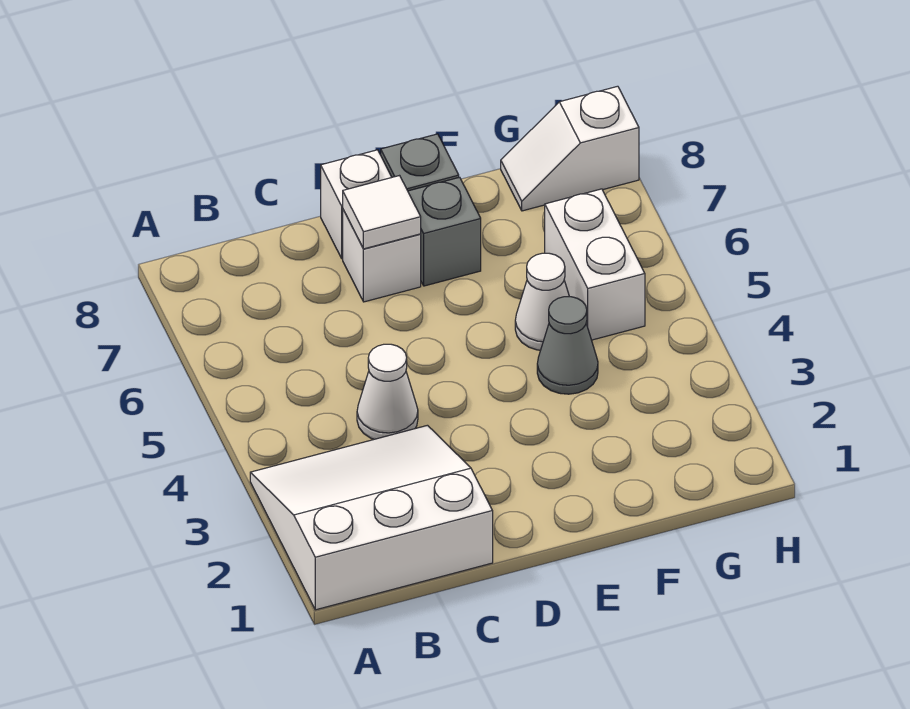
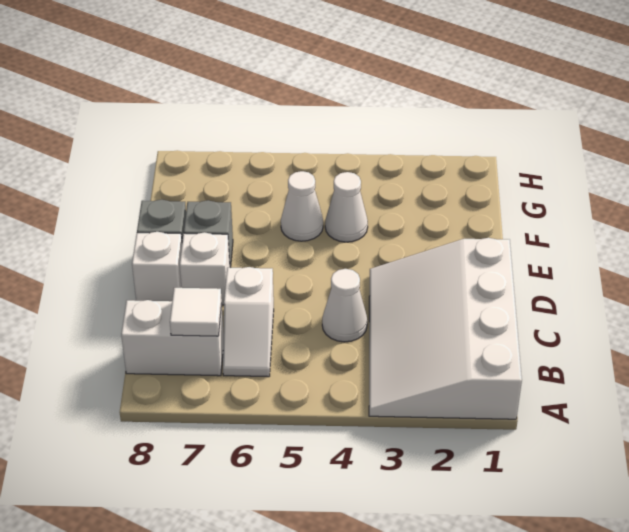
white 3x3 slope [250,425,493,610] -> white 3x4 slope [369,238,522,419]
white 1x1 tile [343,176,421,249] -> white 1x1 tile moved to [170,288,222,336]
grey 1x1 cone [537,297,598,394] -> white 1x1 cone [325,172,368,242]
white 1x2 brick [545,189,645,340] -> white 1x2 brick moved to [121,300,224,376]
white 1x2 slope [501,86,639,211] -> white 1x2 slope moved to [223,267,274,377]

